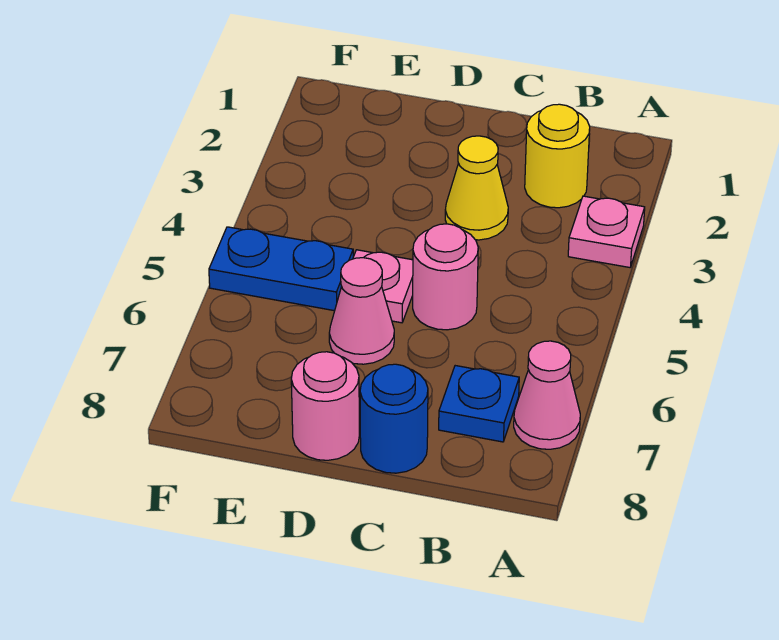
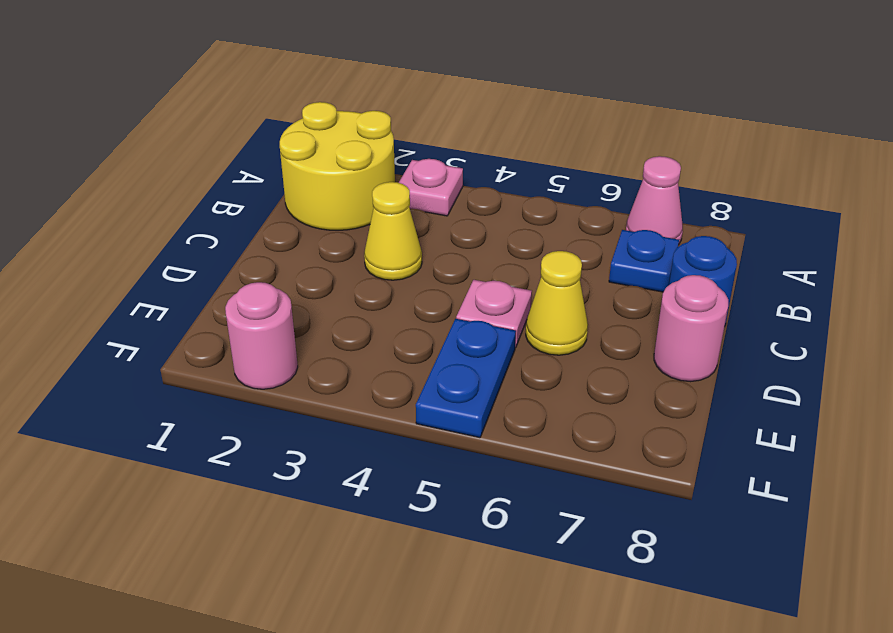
yellow 1x1 round brick [525,104,590,208] -> yellow 2x2 round brick [280,102,395,230]
pink 1x1 round brick [413,224,478,330] -> pink 1x1 round brick moved to [225,282,298,389]
pink 1x1 cone [329,258,394,364] -> yellow 1x1 cone [526,251,588,355]

